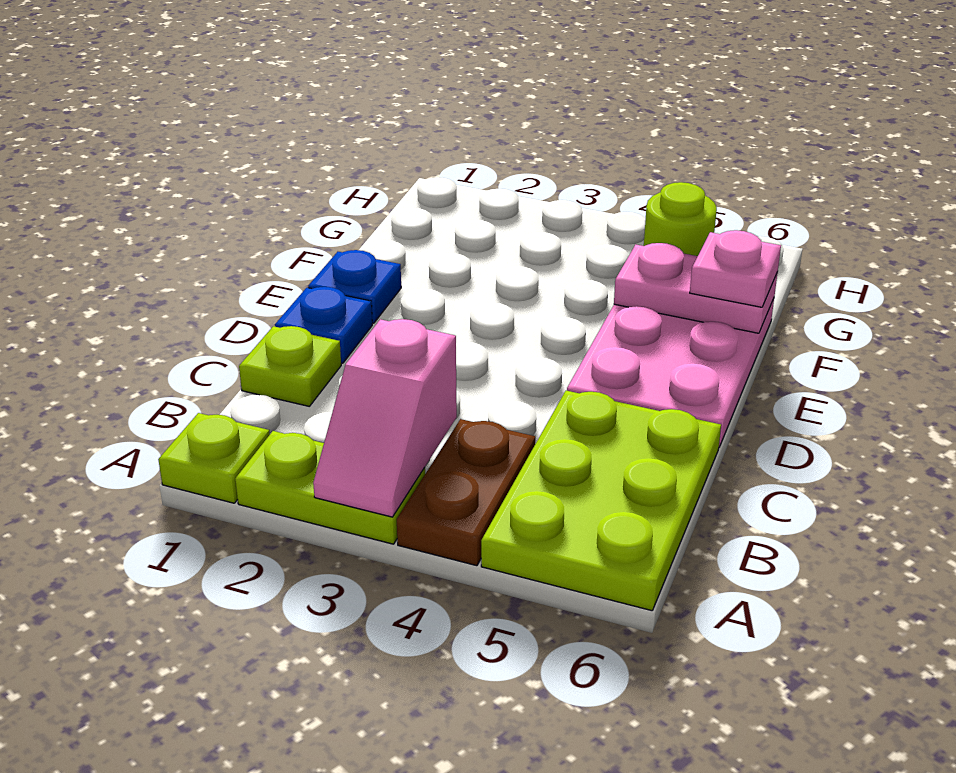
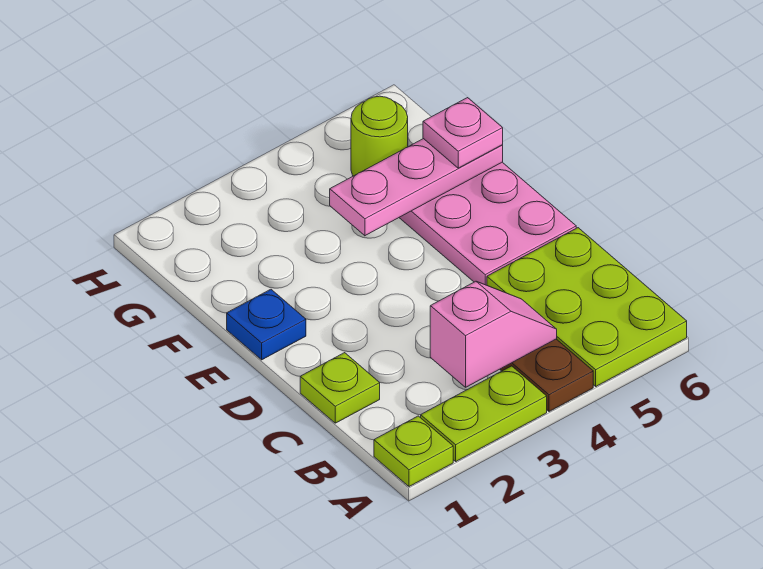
pink 1x2 slope [313,319,457,517] -> pink 1x2 slope turned to [430,281,557,387]
blue 1x1 plate [275,287,372,363] -> none
pink 1x2 plate [614,243,778,333] -> pink 1x3 plate [330,139,503,236]

